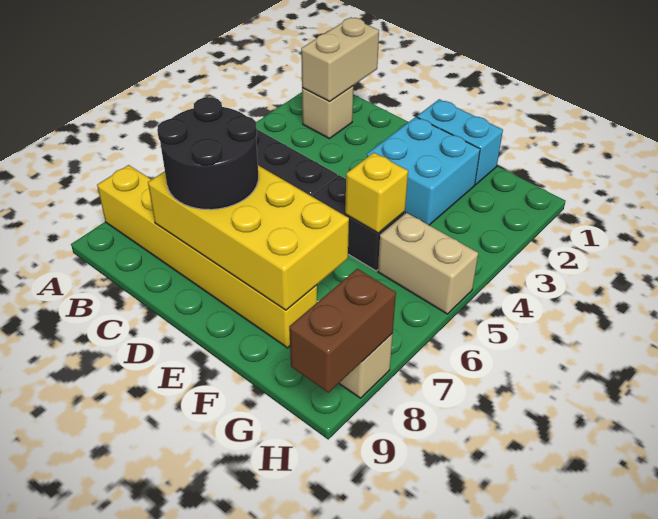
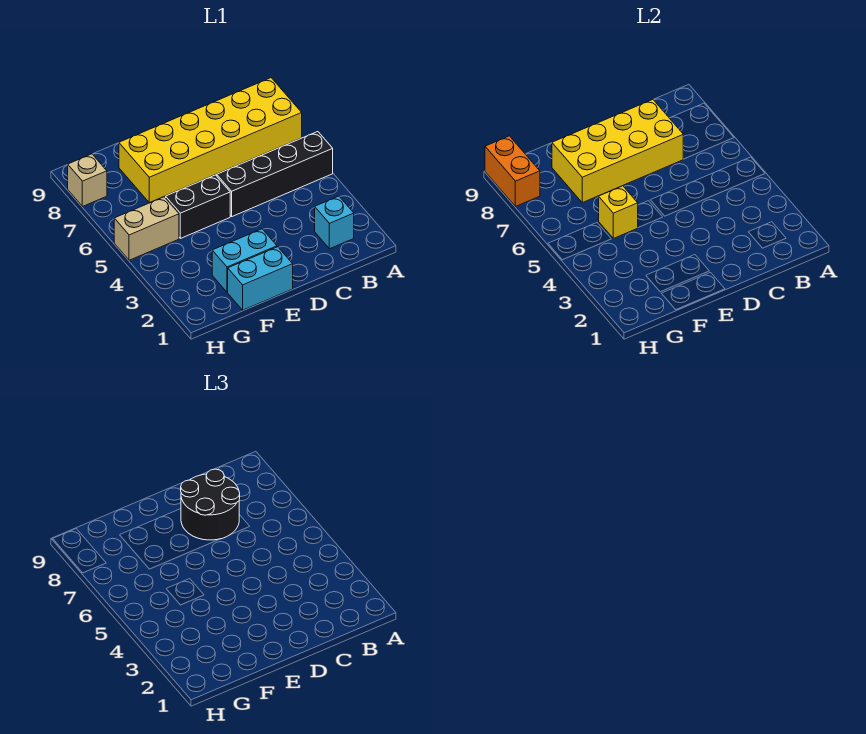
yellow 1x6 brick [97,165,317,348] -> yellow 2x6 brick [119,78,302,203]
tan 1x2 brick [301,18,379,102] -> none
tan 1x1 brick [302,86,353,139] -> cyan 1x1 brick [315,196,354,249]
cyan 2x2 brick [367,117,480,225] -> cyan 1x2 brick [212,229,277,292]
brown 1x2 brick [289,269,396,393] -> orange 1x2 brick [485,136,540,207]

